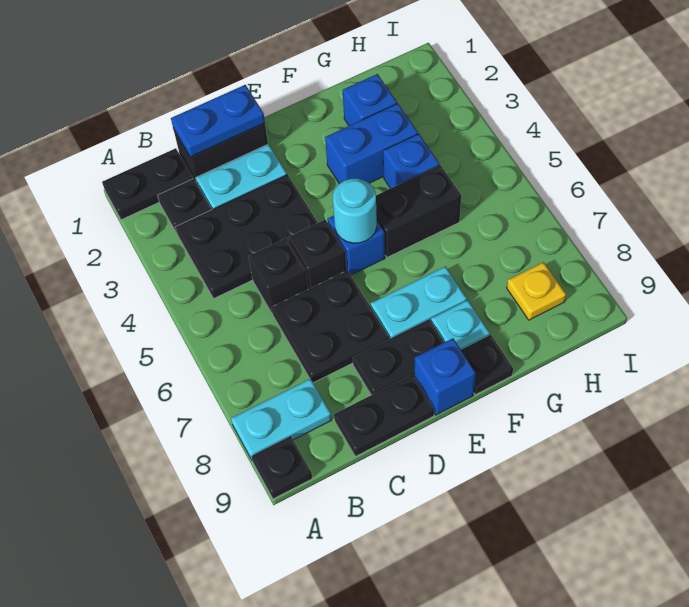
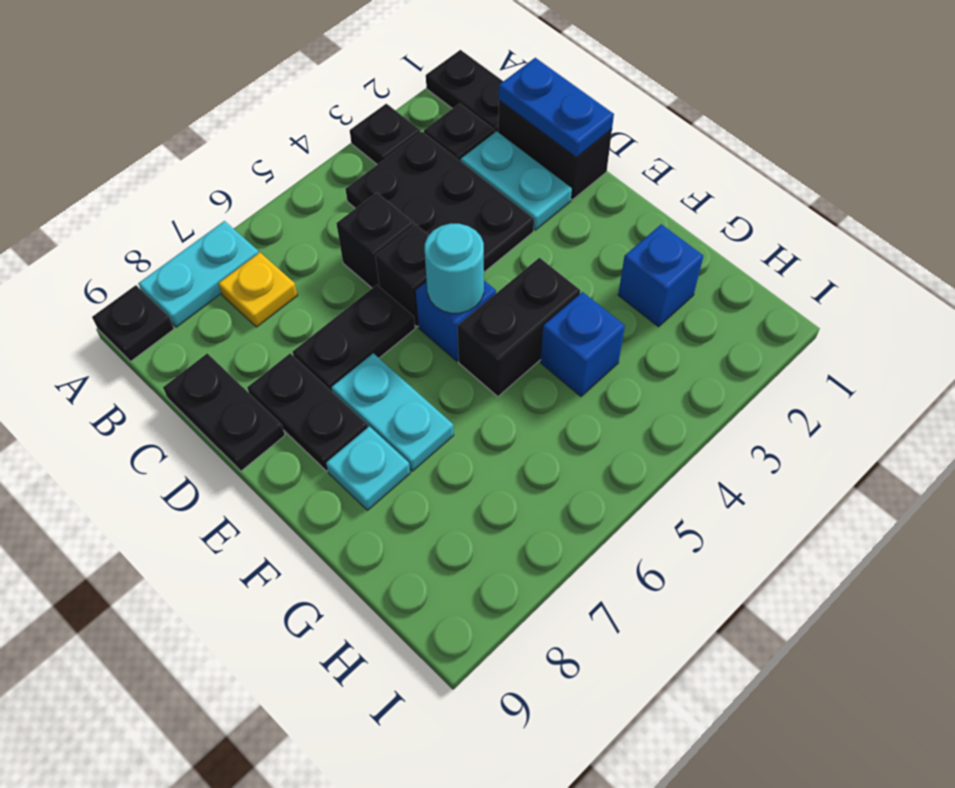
cyan 1x2 plate [231,379,332,460] -> cyan 1x2 plate turned to [138,221,259,327]
black 2x2 plate [272,271,389,383] -> black 1x2 plate [292,285,415,391]
blue 1x1 brick [414,338,476,415] -> none
blue 1x2 brick [325,104,418,184] -> none
black 1x2 brick [376,165,461,257] -> black 1x2 brick turned to [457,258,580,397]
black 1x1 plate [461,335,513,395] -> black 1x1 plate moved to [350,104,420,165]
yellow 1x1 plate [507,262,566,320] -> yellow 1x1 plate moved to [219,253,297,327]

